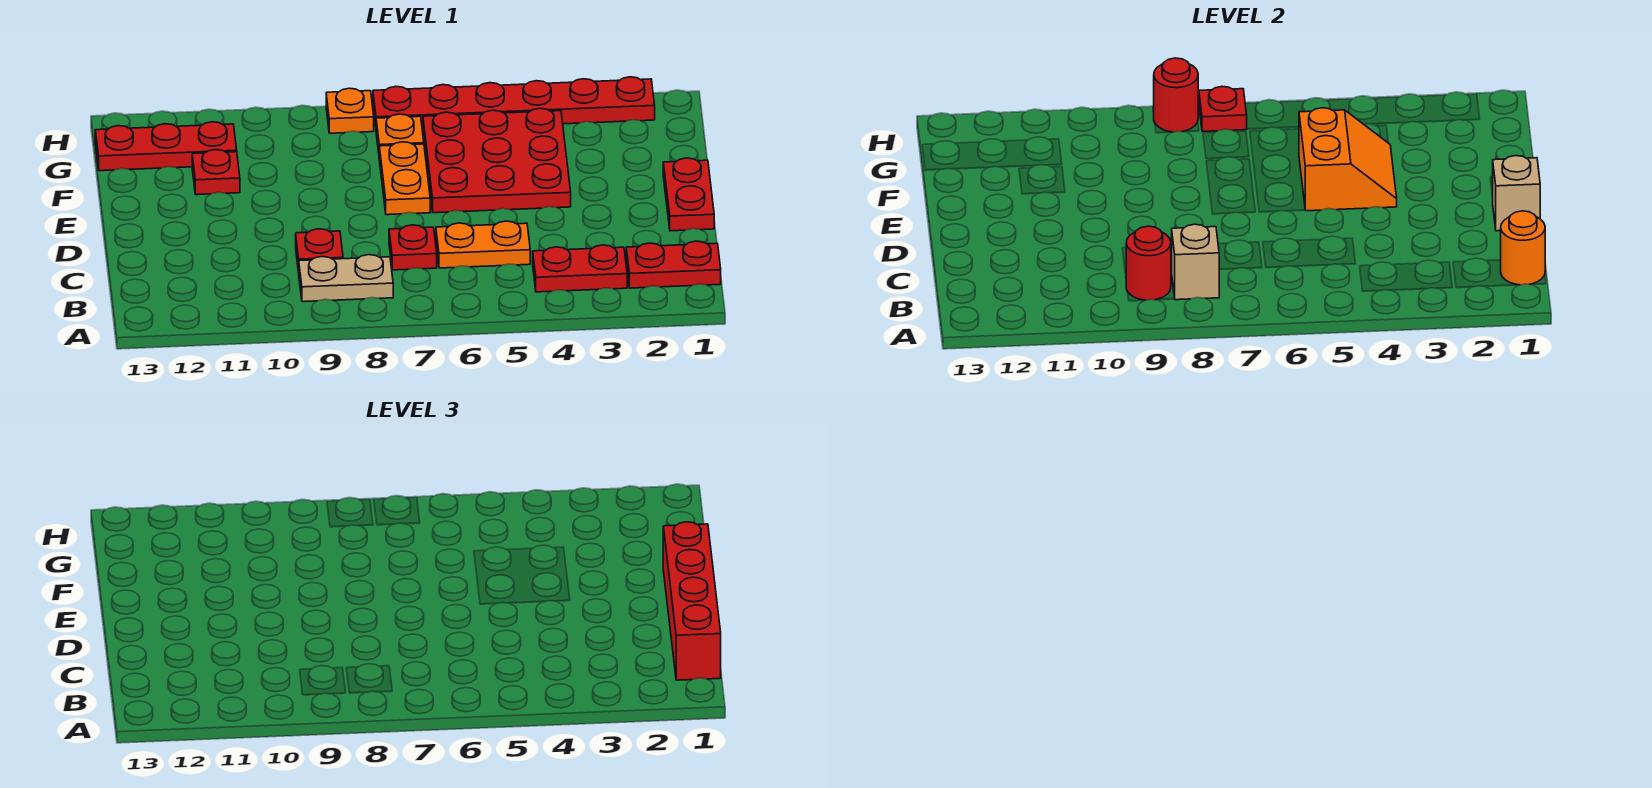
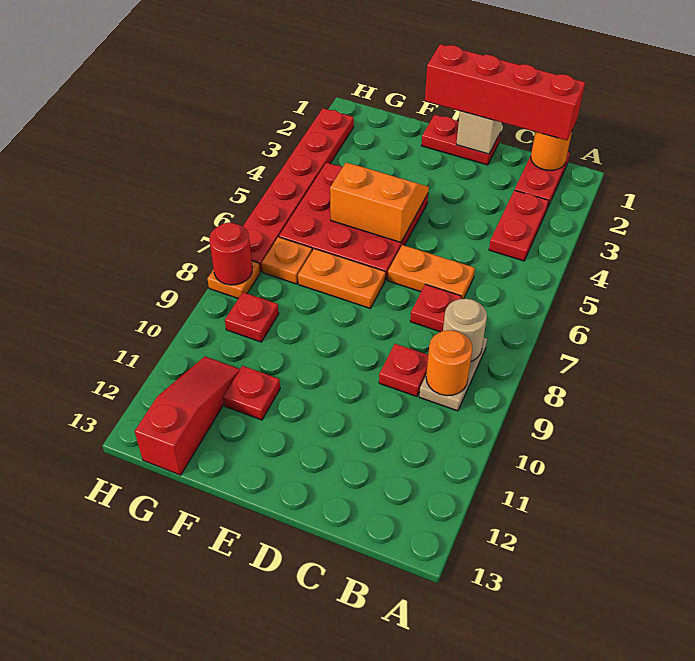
tan 1x1 brick [1172,224,1220,300] -> tan 1x1 round brick [443,299,487,361]
red 1x1 round brick [1126,226,1171,300] -> orange 1x1 round brick [426,330,472,396]
orange 1x2 plate [436,221,530,268] -> orange 1x2 plate turned to [388,245,475,299]
red 1x3 plate [95,122,237,171] -> red 1x3 slope [135,357,240,475]
red 1x1 plate [1199,86,1247,132] -> red 1x1 plate moved to [225,292,279,342]

